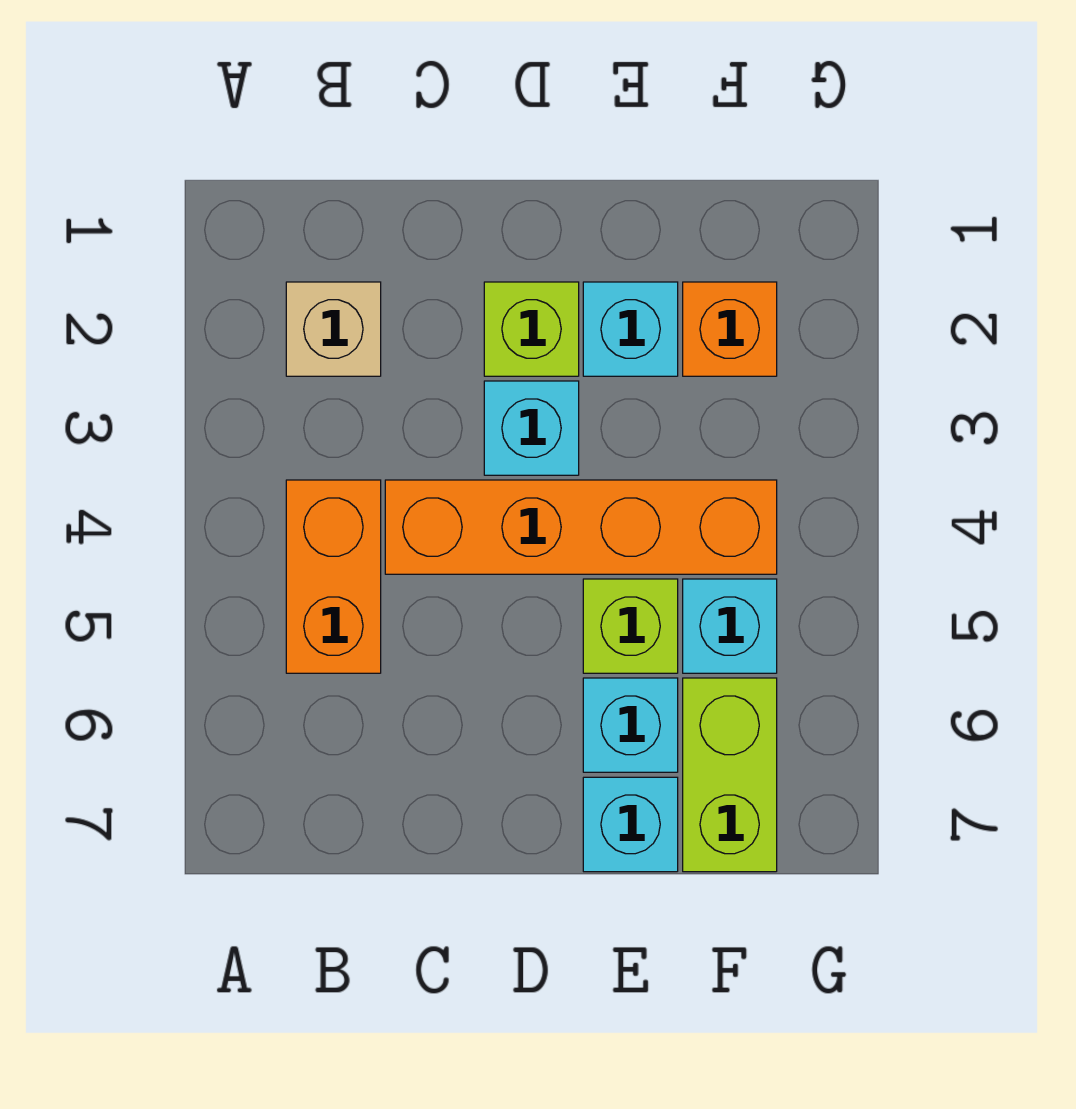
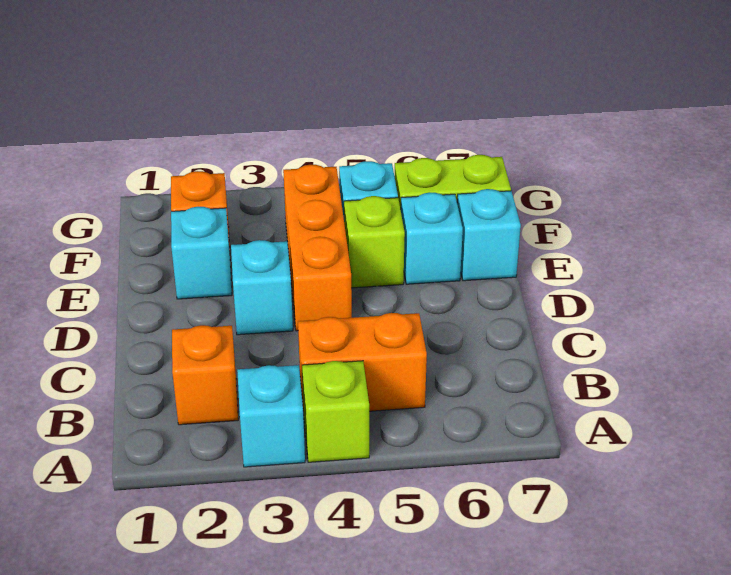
none -> cyan 1x1 brick [237,365,305,467]
tan 1x1 brick [286,282,381,376] -> orange 1x1 brick [172,325,238,425]
orange 1x4 brick [385,480,777,574] -> orange 1x3 brick [283,165,352,331]
lime 1x1 brick [484,282,579,376] -> lime 1x1 brick moved to [302,361,369,462]

